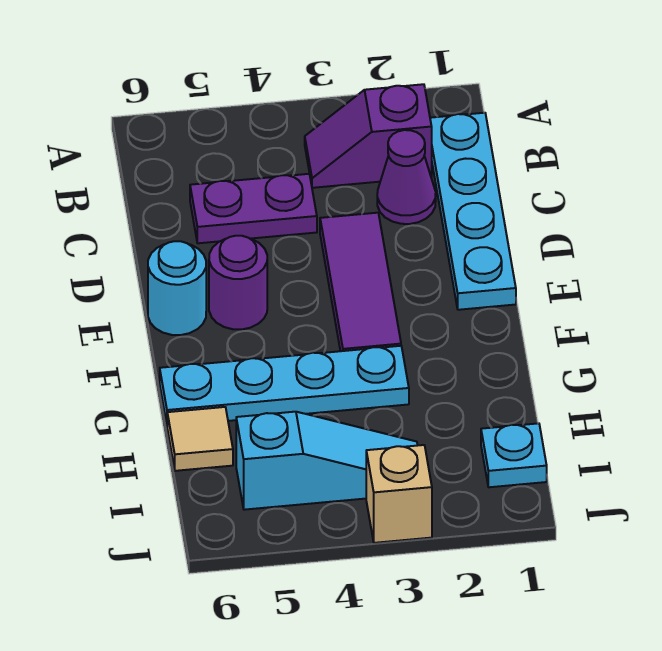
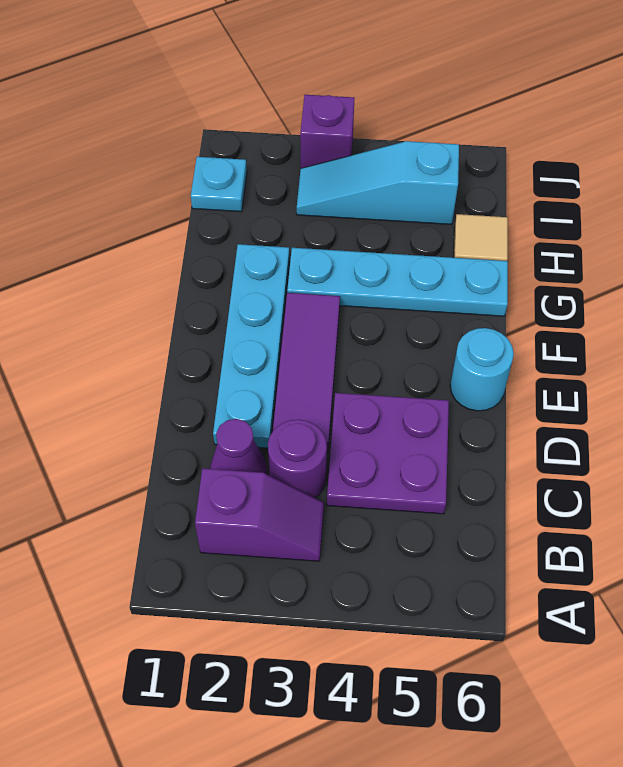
cyan 1x4 plate [430,113,516,310] -> cyan 1x4 plate moved to [213,244,289,448]
purple 1x2 plate [190,174,317,243] -> purple 2x2 plate [327,393,449,514]
purple 1x1 round brick [209,236,267,329] -> purple 1x1 round brick moved to [268,420,327,498]
tan 1x1 brick [366,445,432,543] -> purple 1x1 brick [300,95,354,168]

